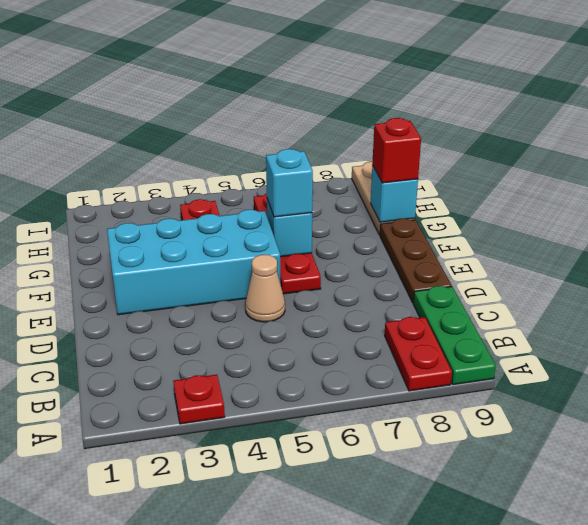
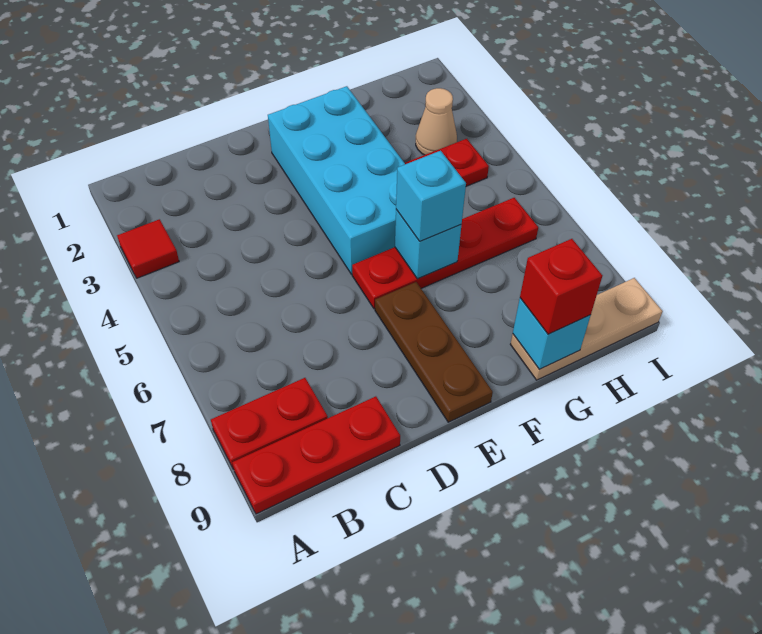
red 1x1 plate [173,375,225,424] -> red 1x1 tile [117,219,179,278]
green 1x3 plate [413,286,496,385] -> red 1x3 plate [232,396,400,514]
tan 1x1 cone [245,255,285,322] -> tan 1x1 cone moved to [416,88,457,155]
brown 1x3 plate [380,219,452,302] -> brown 1x3 plate turned to [375,282,493,422]

